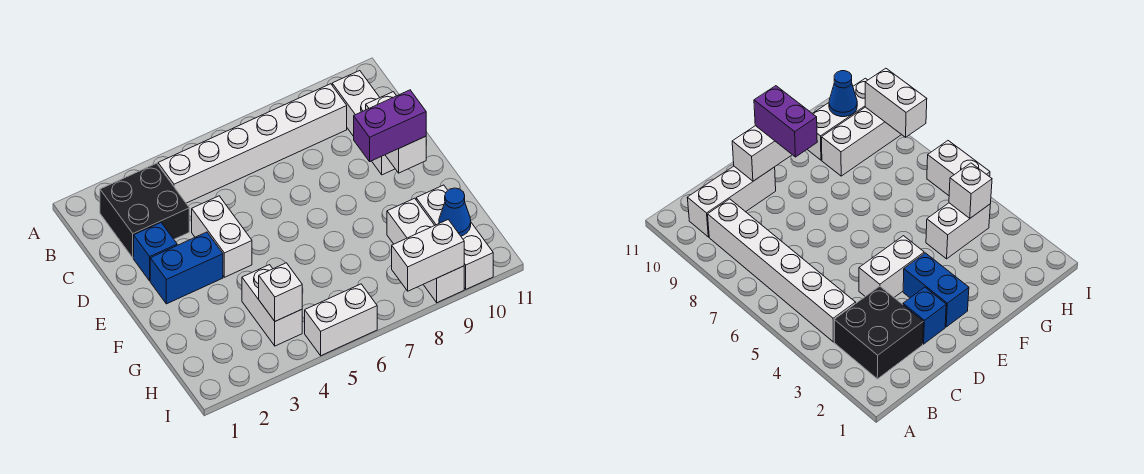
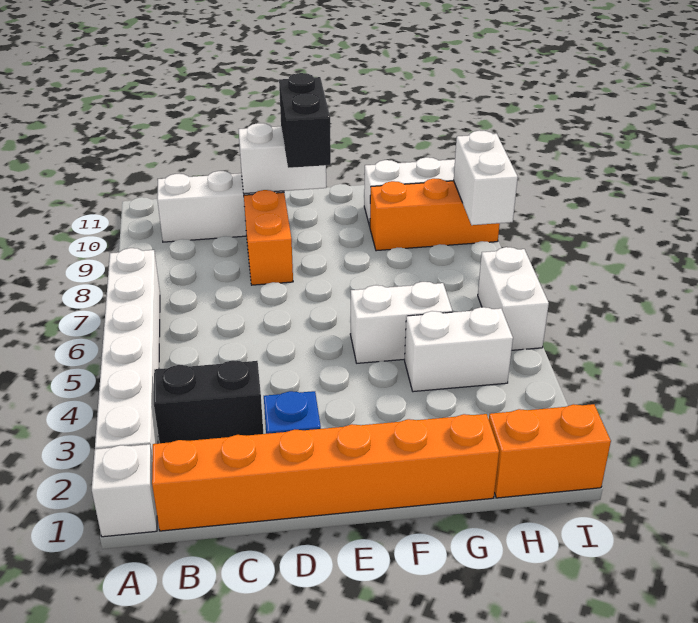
none -> orange 1x6 brick [152,414,499,531]
black 2x2 brick [100,163,189,258] -> black 1x2 brick [154,360,263,443]
white 1x6 brick [158,84,347,203] -> white 1x6 brick moved to [95,248,160,459]
white 1x2 brick [192,196,252,277] -> white 1x2 brick moved to [350,282,452,363]
none -> orange 1x2 brick [244,190,293,285]
blue 1x2 brick [150,232,223,304] -> none
purple 1x2 brick [354,90,426,161] -> black 1x2 brick [279,73,331,168]
white 1x3 brick [387,198,464,303] -> orange 1x3 brick [370,179,500,251]
none -> orange 1x2 brick [489,404,611,498]
white 1x1 brick [259,263,302,321] -> white 1x1 brick moved to [92,444,157,537]
blue 1x1 cone [439,188,471,236] -> none

